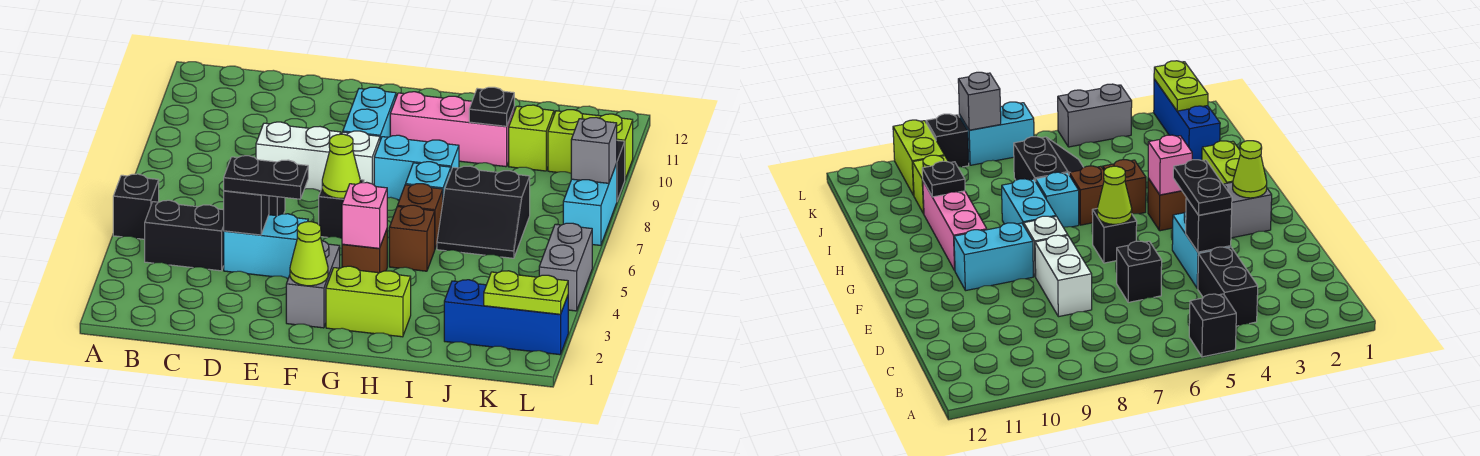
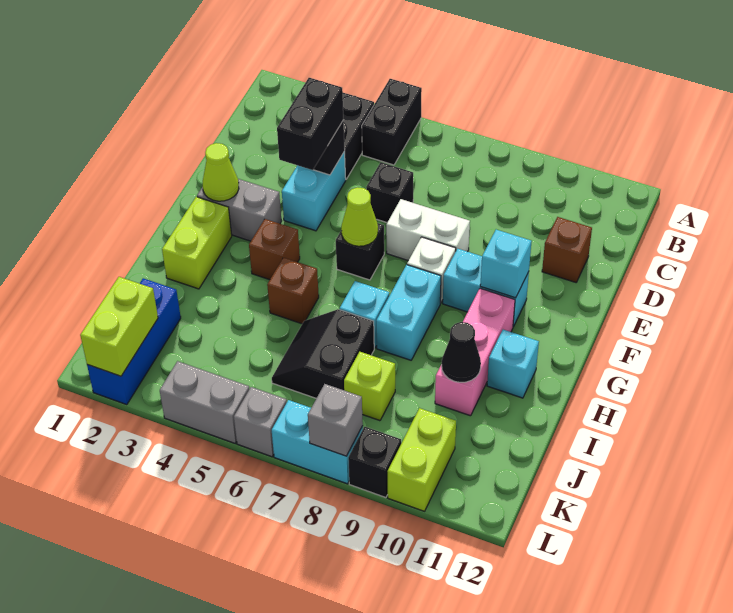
black 1x1 brick [113,174,159,239] -> black 1x2 brick [362,79,422,165]
black 1x2 plate [224,156,308,199] -> black 1x2 brick [277,78,343,170]
white 1x2 brick [256,122,341,191] -> white 1x2 brick turned to [386,199,470,261]
none -> cyan 1x1 brick [480,230,532,298]
pink 1x1 brick [342,182,387,248] -> none
brown 1x1 brick [398,184,443,248] -> brown 1x1 brick moved to [542,217,592,282]
none -> cyan 1x1 brick [487,330,539,398]
black 1x1 plate [469,87,514,126] -> black 1x1 cone [442,322,481,382]
lime 1x1 brick [509,105,554,171] -> lime 1x1 brick moved to [344,352,395,421]
lime 1x2 plate [484,271,568,314] -> lime 1x2 brick [80,277,158,376]
none -> grey 1x1 brick [234,387,287,457]

